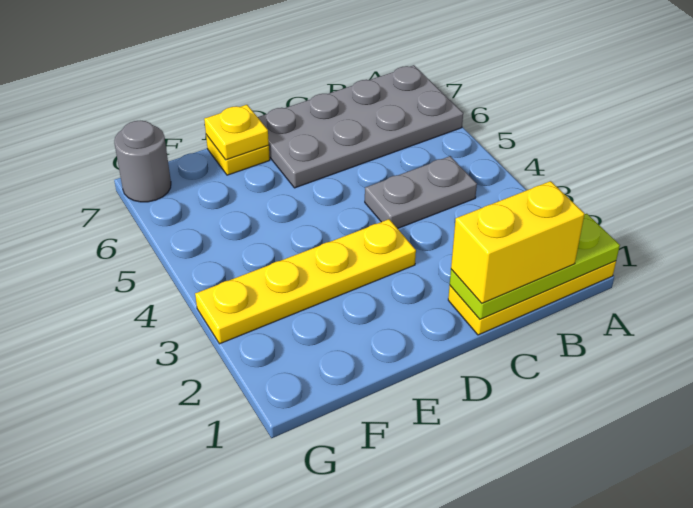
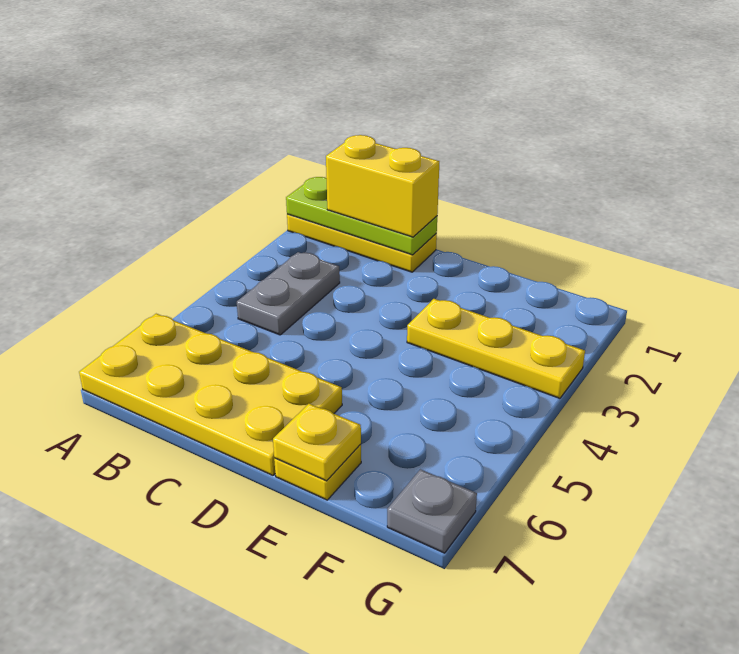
grey 2x4 plate [258,65,463,188] -> yellow 2x4 plate [79,314,342,475]
grey 1x2 plate [365,156,477,229] -> grey 1x2 plate turned to [237,252,340,335]
yellow 1x4 plate [195,219,416,344] -> yellow 1x3 plate [407,299,585,398]
grey 1x1 round brick [114,121,171,202] -> grey 1x1 plate [387,469,477,553]

